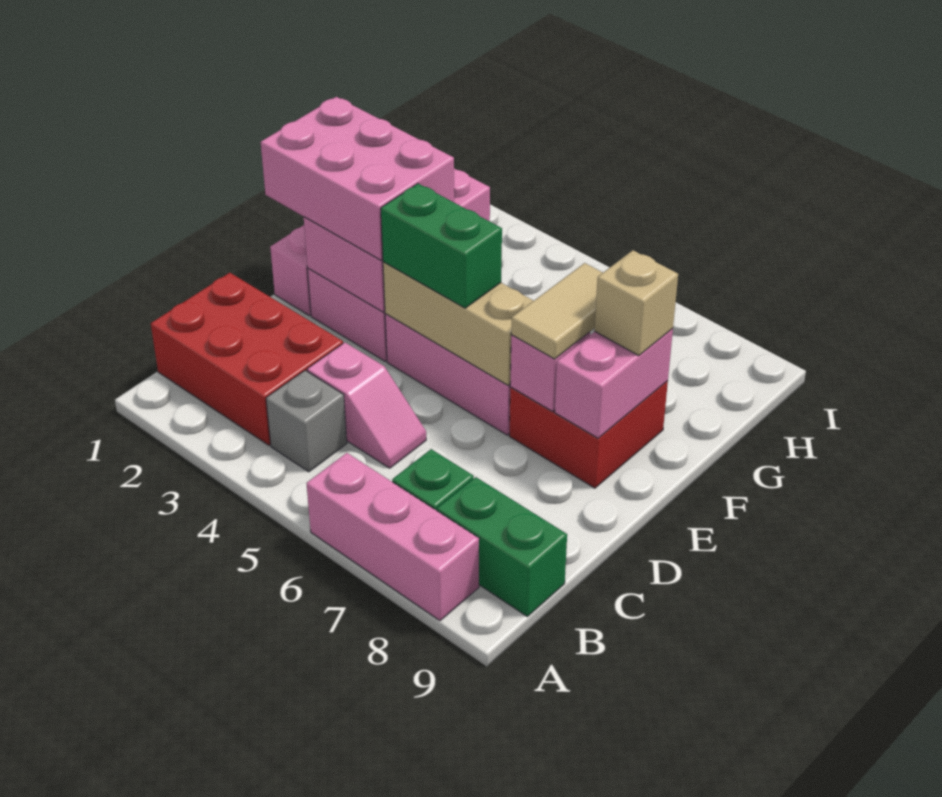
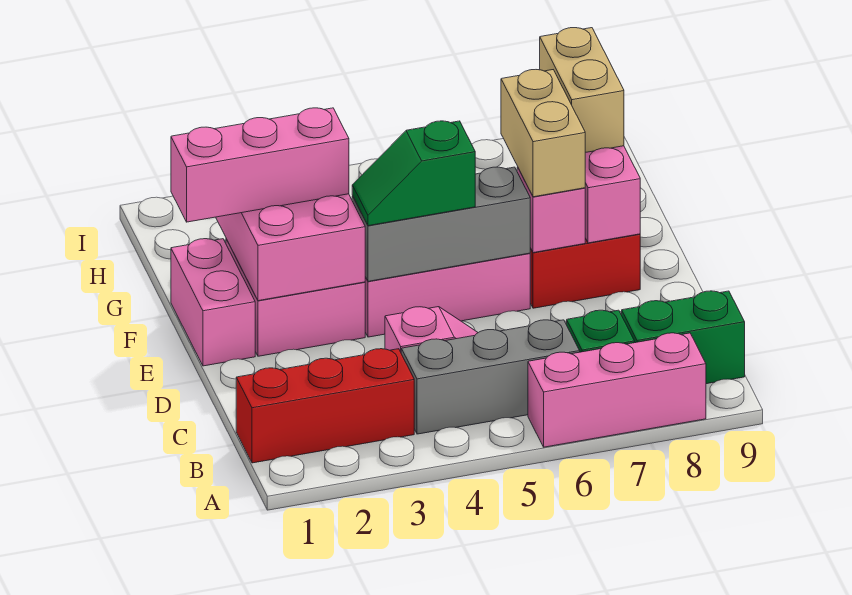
red 2x3 brick [151,273,343,445] -> red 1x3 brick [236,349,414,463]
grey 1x1 brick [266,370,347,472] -> grey 1x3 brick [401,320,580,434]
pink 2x3 brick [261,97,454,260] -> pink 1x3 brick [171,108,349,222]
tan 1x3 brick [383,262,533,386] -> grey 1x3 brick [352,167,530,281]
green 1x2 brick [381,184,502,308] -> green 1x2 slope [352,121,475,226]
tan 1x2 tile [511,263,603,359] -> tan 1x2 brick [501,70,585,197]
tan 1x1 brick [594,250,678,356] -> tan 1x2 brick [540,28,624,153]

